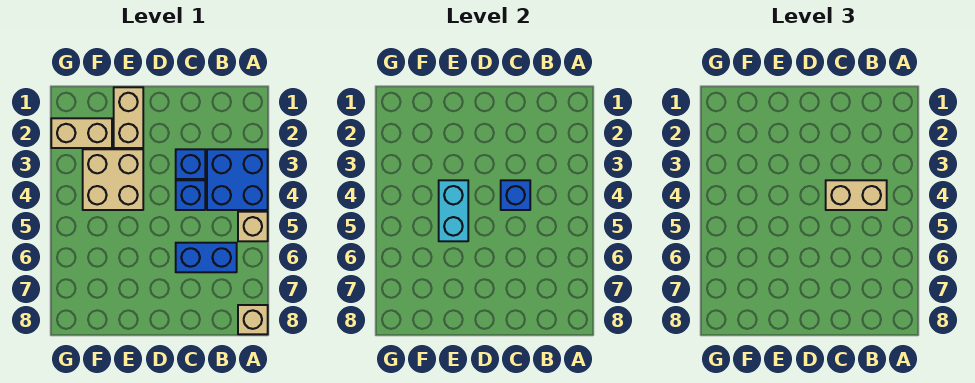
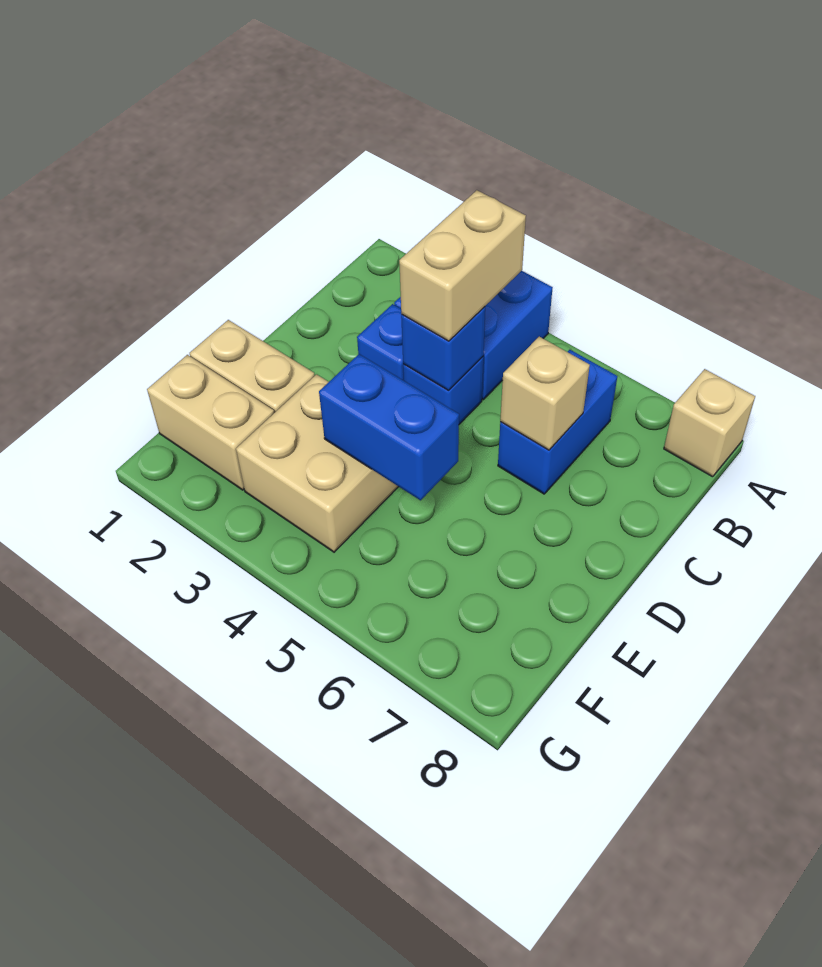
tan 1x1 brick [238,212,268,241] -> tan 1x1 brick moved to [500,337,590,450]
cyan 1x2 brick [439,180,468,241] -> blue 1x2 brick [319,354,459,500]
tan 1x2 brick [51,118,112,148] -> tan 1x2 brick turned to [147,355,274,490]

